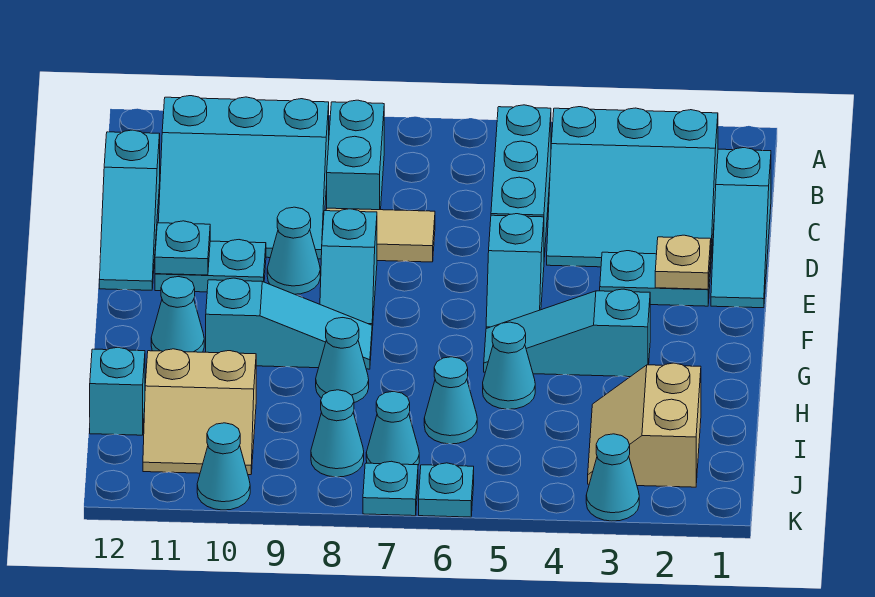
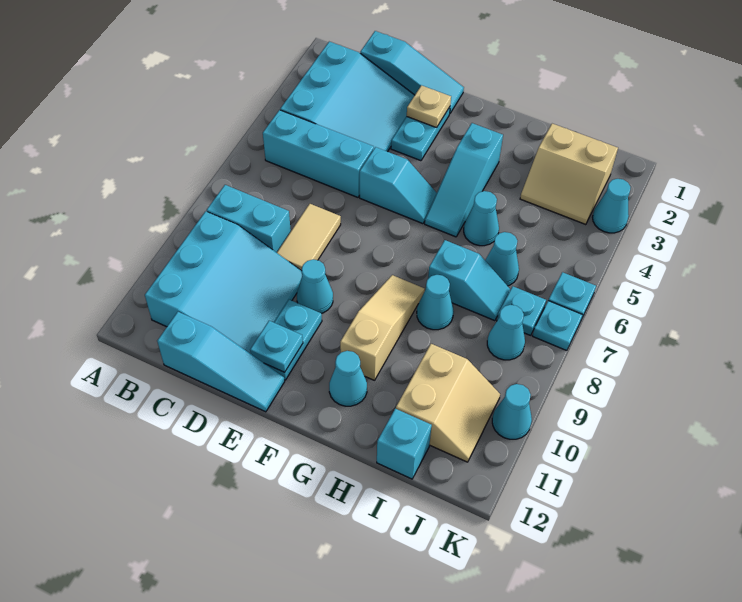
cyan 1x2 slope [320,209,377,330] -> cyan 1x2 slope moved to [428,240,510,321]
cyan 1x3 slope [206,278,372,369] -> tan 1x3 slope [340,275,425,380]
cyan 1x1 cone [366,391,419,465] -> cyan 1x1 plate [497,286,546,335]

